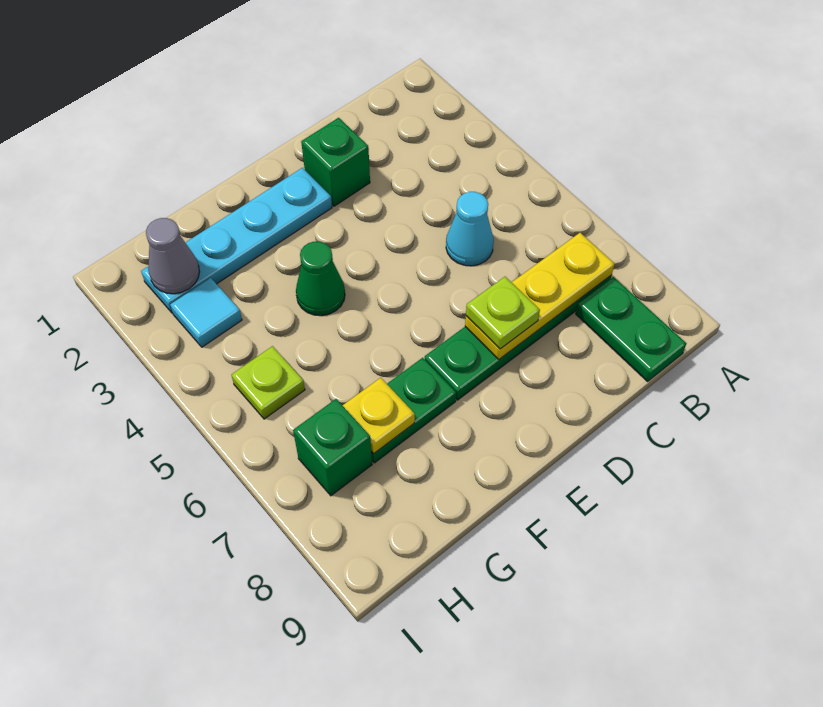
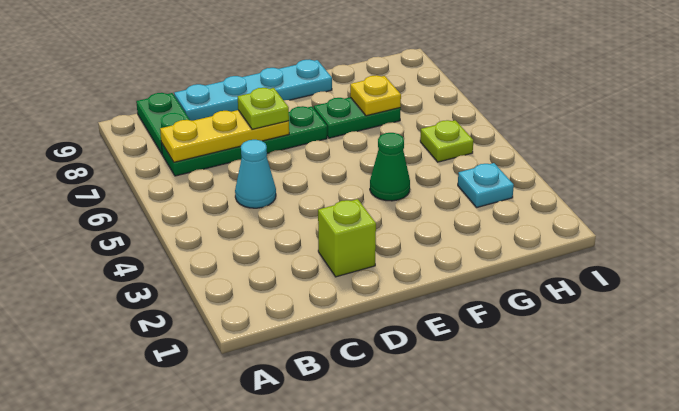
green 1x1 brick [301,118,370,206] -> lime 1x1 brick [318,199,376,277]
cyan 1x4 plate [141,168,332,313] -> cyan 1x4 plate moved to [174,60,332,121]
grey 1x1 cone [146,218,200,294] -> none
cyan 1x1 tile [170,278,242,347] -> cyan 1x1 plate [458,163,514,207]
green 1x1 brick [293,399,372,496] -> none

